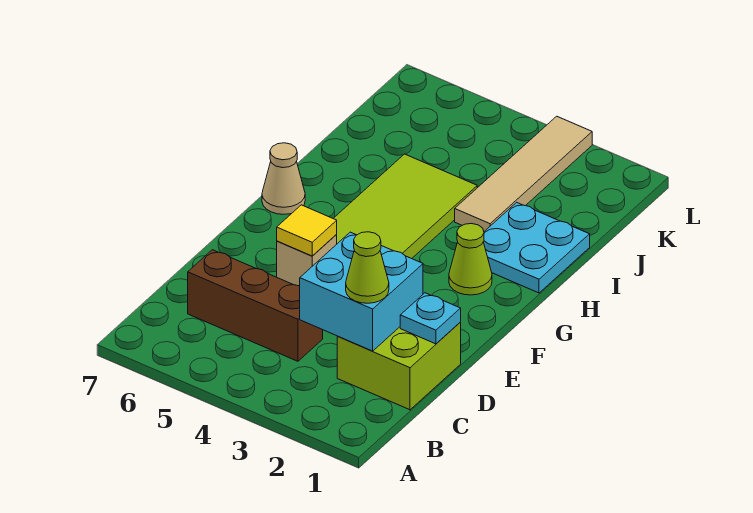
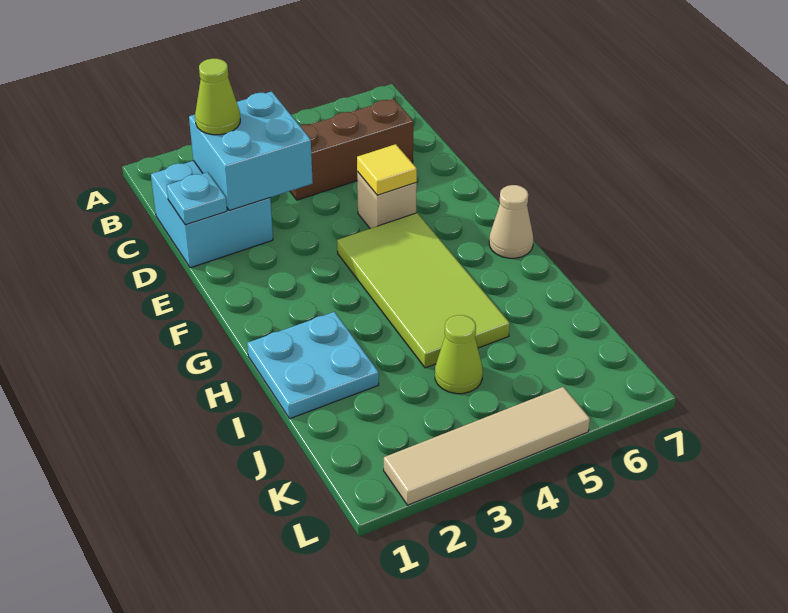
lime 2x2 brick [337,323,461,410] -> cyan 2x2 brick [151,161,273,268]
lime 1x1 cone [449,224,492,295] -> lime 1x1 cone moved to [435,315,483,394]
tan 1x4 tile [455,116,592,231] -> tan 1x4 tile turned to [384,387,590,505]

